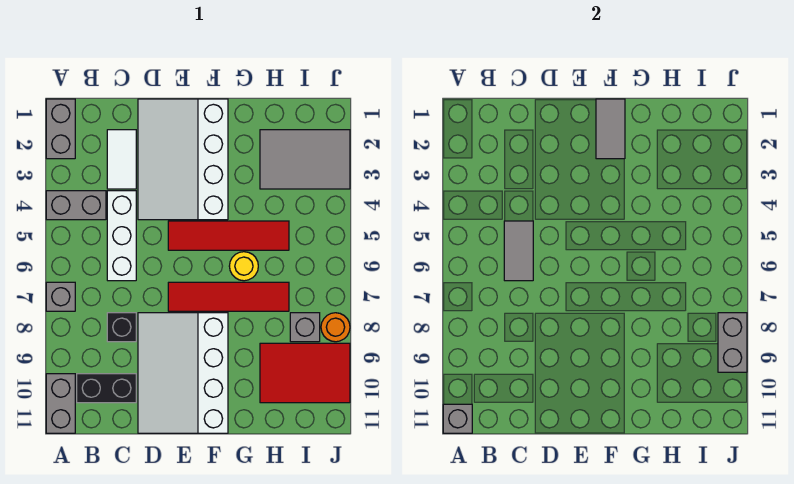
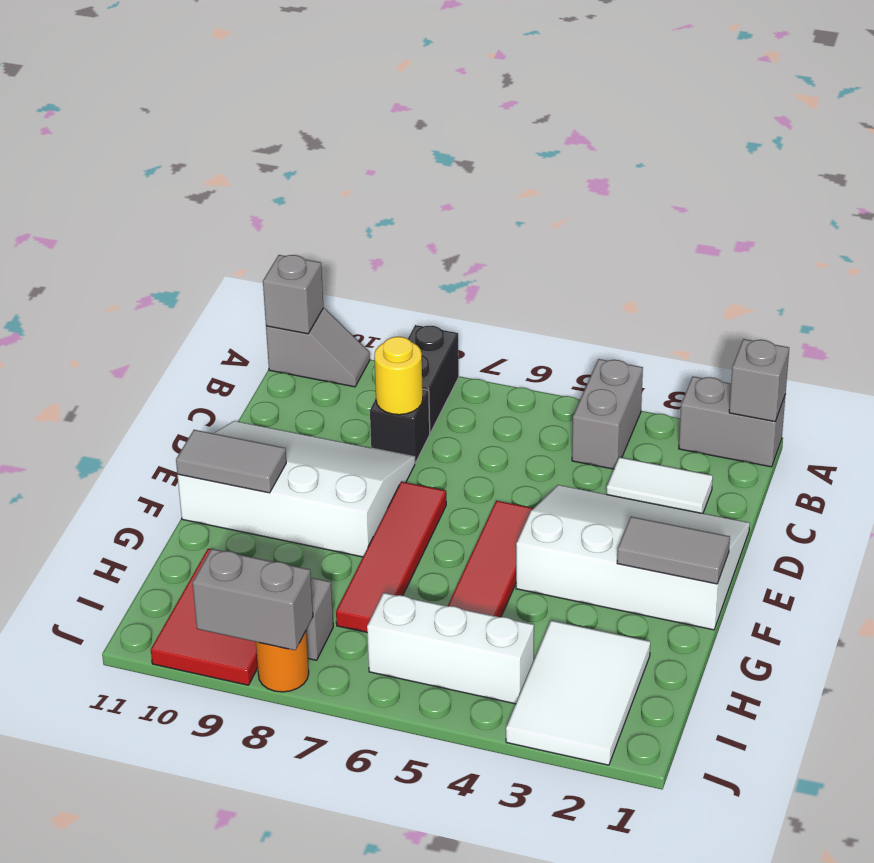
grey 1x1 brick [46,282,75,311] -> grey 1x1 brick moved to [729,339,789,422]
grey 1x2 brick [46,374,75,433] -> grey 1x2 slope [266,308,370,387]
black 1x2 brick [77,374,136,403] -> black 1x2 brick moved to [408,325,459,433]
white 1x3 brick [107,191,136,281] -> white 1x3 brick moved to [367,593,534,704]
grey 1x2 tile [504,221,533,281] -> grey 1x2 tile moved to [176,430,286,493]
yellow 1x1 round brick [229,252,258,281] -> yellow 1x1 round brick moved to [374,337,423,415]
grey 2x3 tile [260,130,350,189] -> white 2x3 tile [506,621,650,765]

